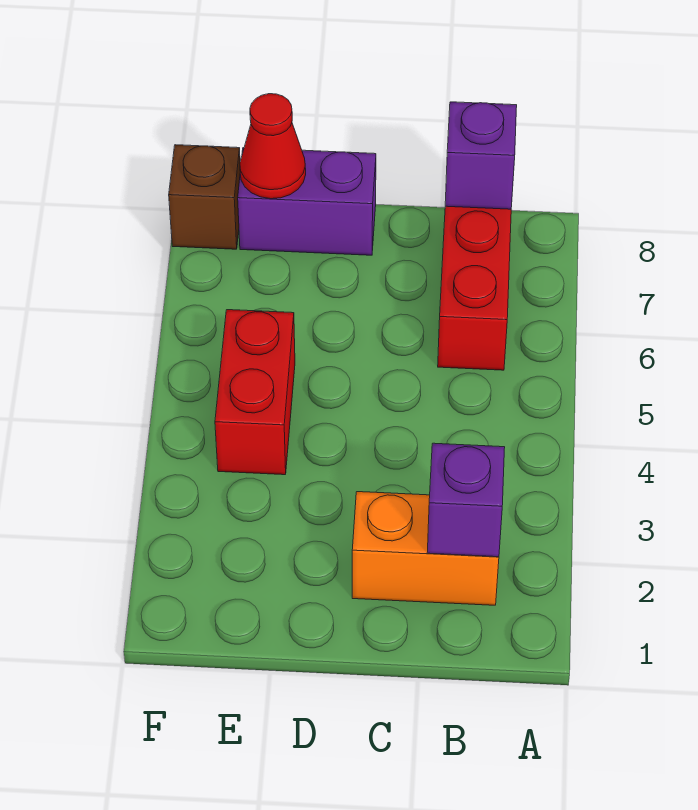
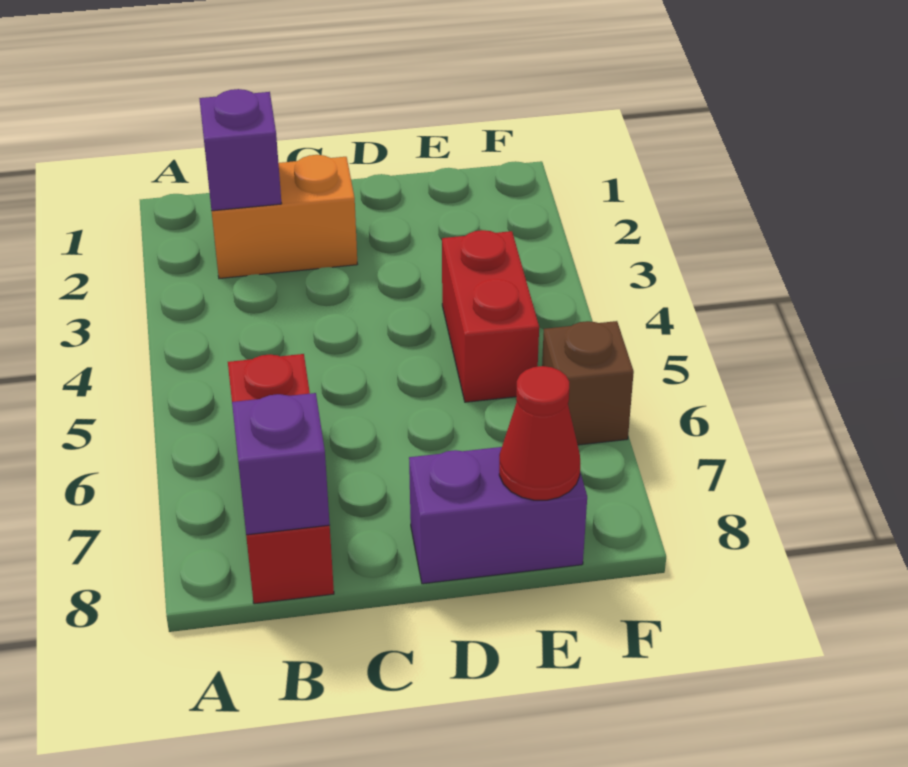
brown 1x1 brick [169,145,240,249] -> brown 1x1 brick moved to [542,321,634,445]

